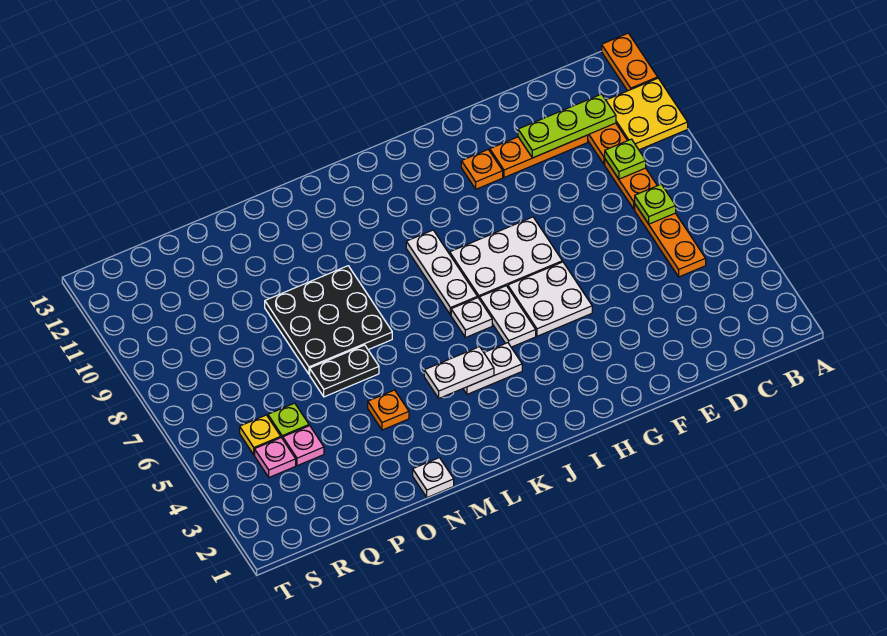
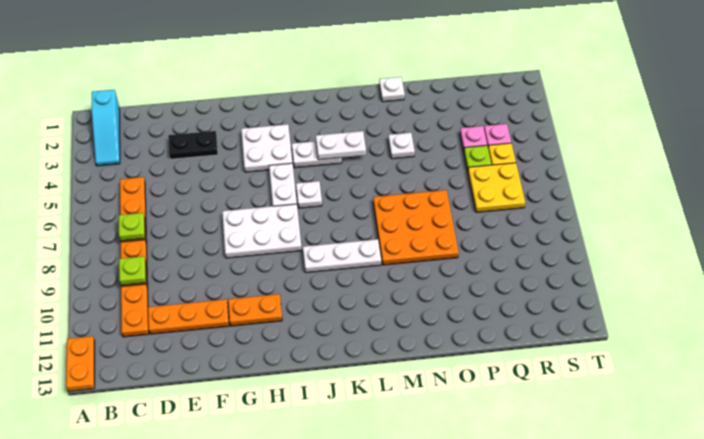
yellow 2x2 plate [606,78,688,150] -> yellow 2x2 plate moved to [468,163,525,212]
none -> cyan 1x3 slope [92,90,120,166]
lime 1x3 plate [518,94,616,158] -> none
white 2x2 plate [508,262,592,336] -> white 2x2 plate moved to [241,124,292,172]
orange 1x1 plate [461,150,503,189] -> orange 1x2 plate [228,294,282,326]
white 1x3 plate [406,230,477,315] -> white 1x3 plate turned to [303,239,382,273]
black 3x3 plate [265,266,392,374] -> orange 3x3 plate [373,190,459,265]
orange 1x1 plate [368,390,409,430] -> white 1x1 plate [388,133,415,159]
black 1x2 plate [310,345,379,397] -> black 1x2 plate moved to [168,131,218,159]

